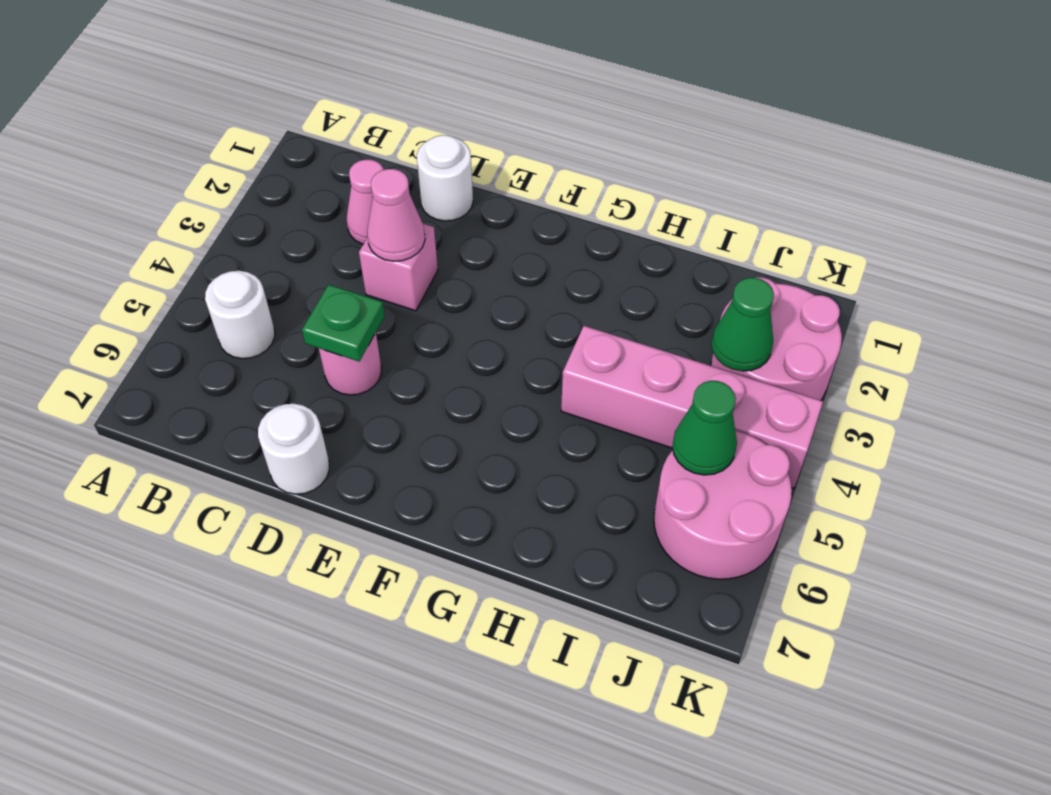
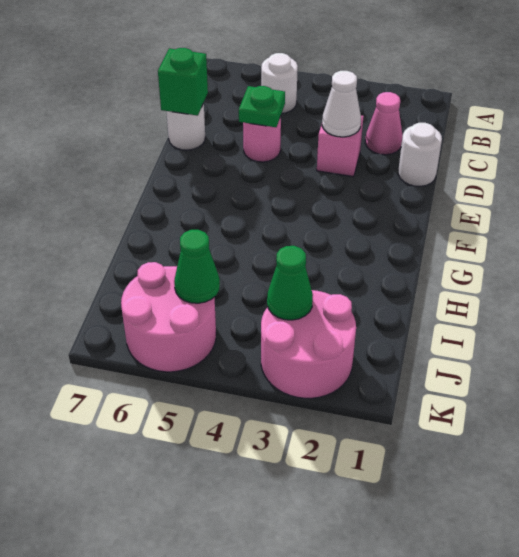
pink 1x1 cone [367,169,425,261] -> white 1x1 cone [322,71,361,137]
none -> green 1x1 brick [158,48,208,116]
pink 1x4 brick [561,326,823,488] -> none

